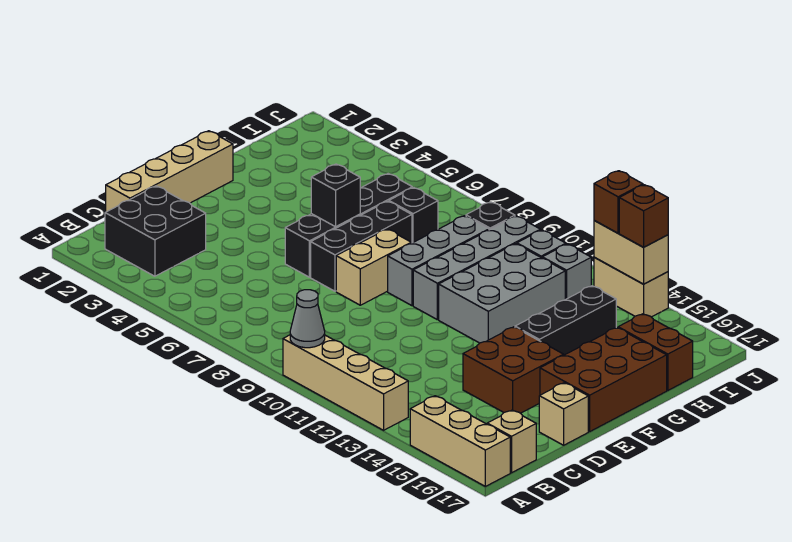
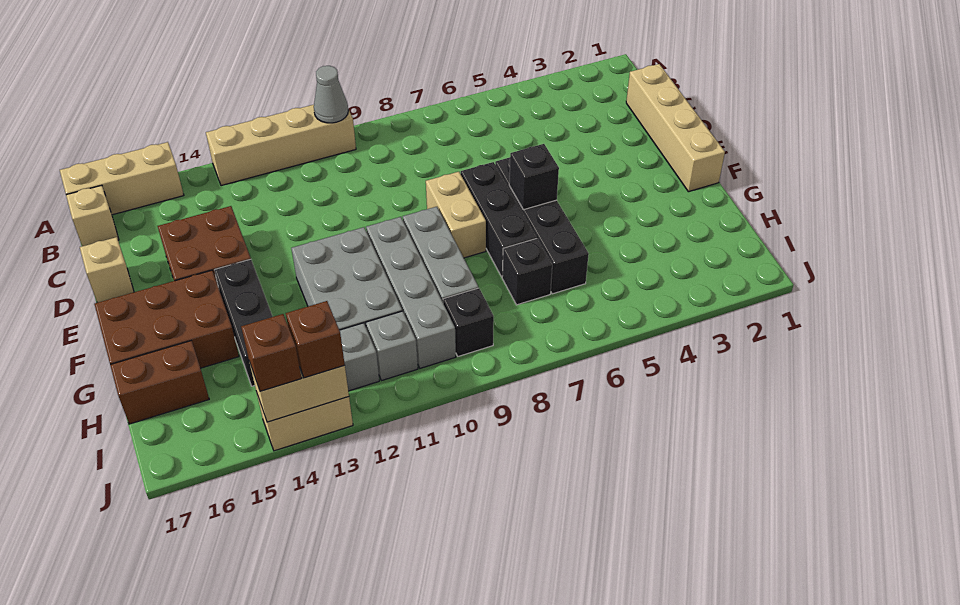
black 2x2 brick [105,186,206,276] -> none
brown 2x3 brick [540,327,667,432] -> brown 2x3 brick turned to [94,270,239,368]

